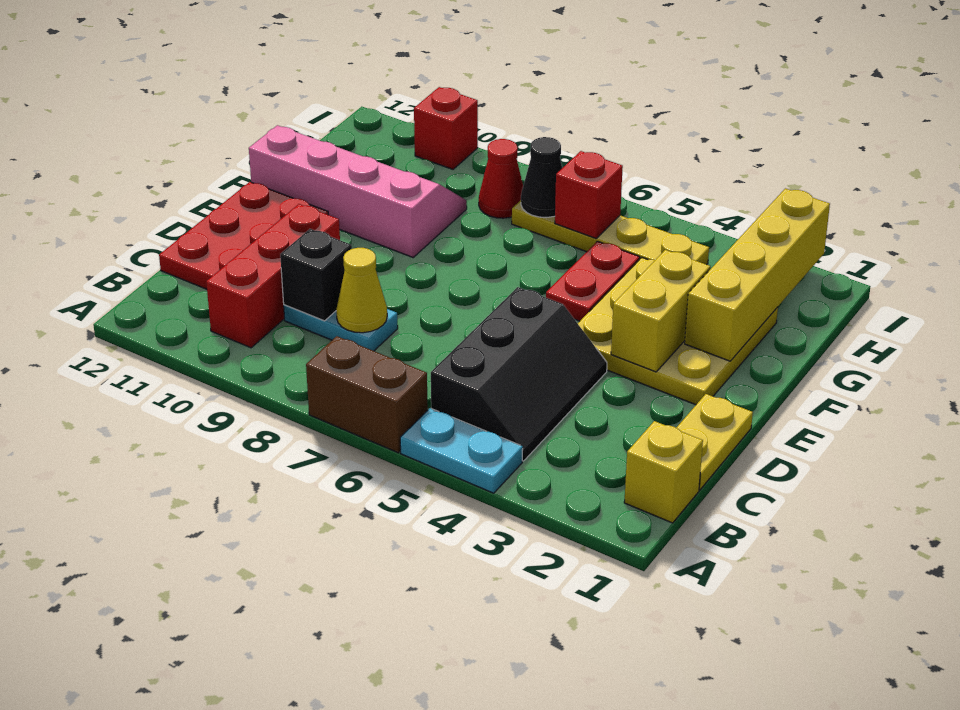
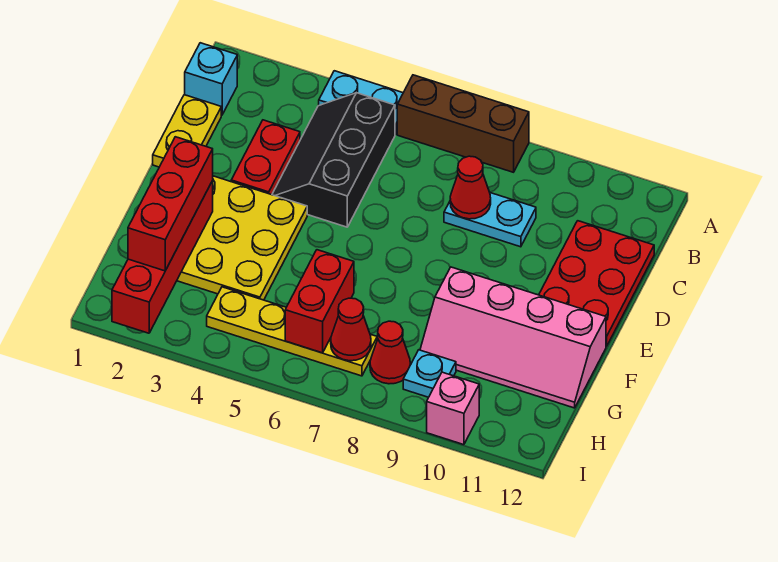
brown 1x2 brick [306,336,428,453] -> brown 1x3 brick [397,75,529,172]
yellow 1x1 brick [624,421,703,523] -> cyan 1x1 brick [185,43,237,115]
red 1x3 brick [206,204,340,348] -> red 1x3 brick moved to [128,137,213,271]
yellow 1x1 cone [336,248,387,333] -> red 1x1 cone [450,156,491,219]
black 1x1 brick [280,229,352,321] -> none
yellow 1x2 brick [611,250,710,372] -> none
yellow 1x4 brick [685,188,830,361] -> red 1x4 brick [112,181,213,333]
red 1x2 plate [546,241,640,321] -> red 1x2 plate moved to [231,120,300,195]
red 1x1 brick [555,151,623,238] -> red 1x2 brick [285,250,354,353]
black 1x1 cone [521,137,562,217] -> red 1x1 cone [331,298,371,361]
none -> cyan 1x1 plate [403,350,456,397]
red 1x1 brick [414,87,478,169] -> pink 1x1 brick [427,372,479,445]

